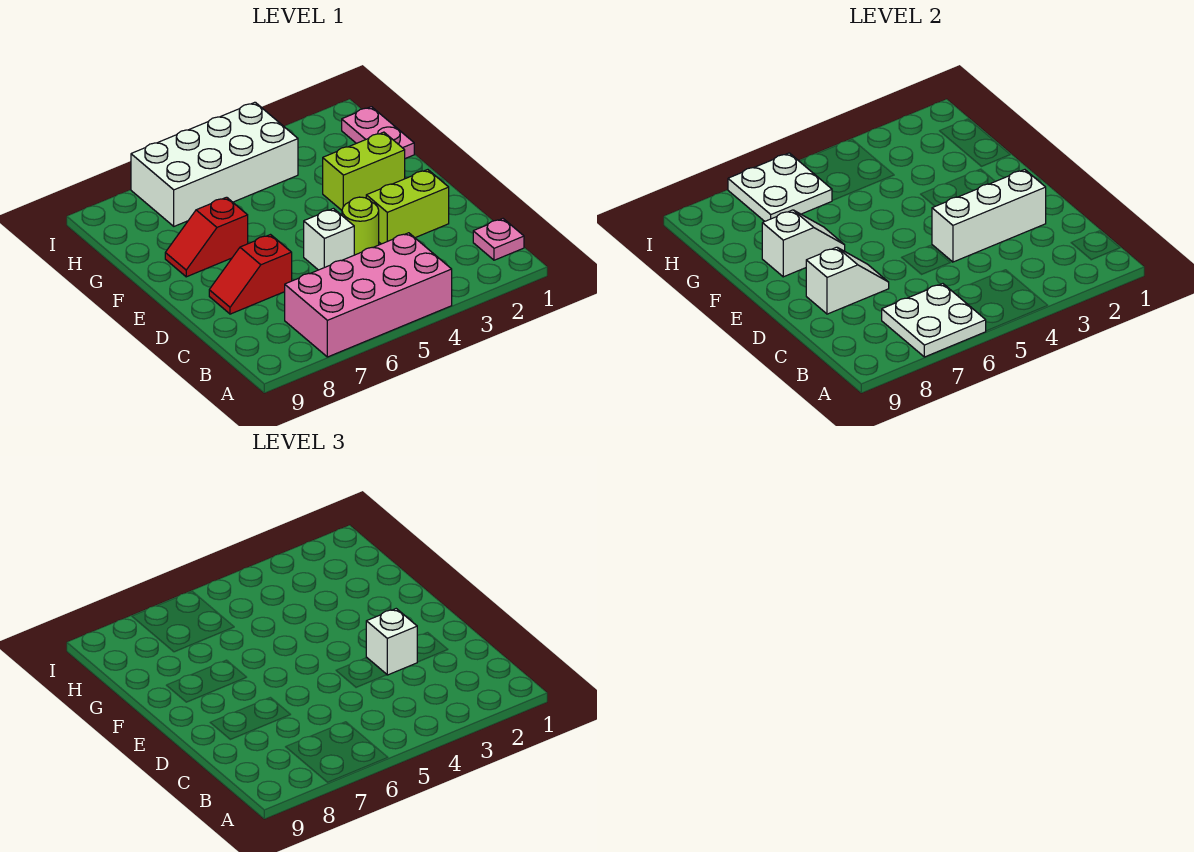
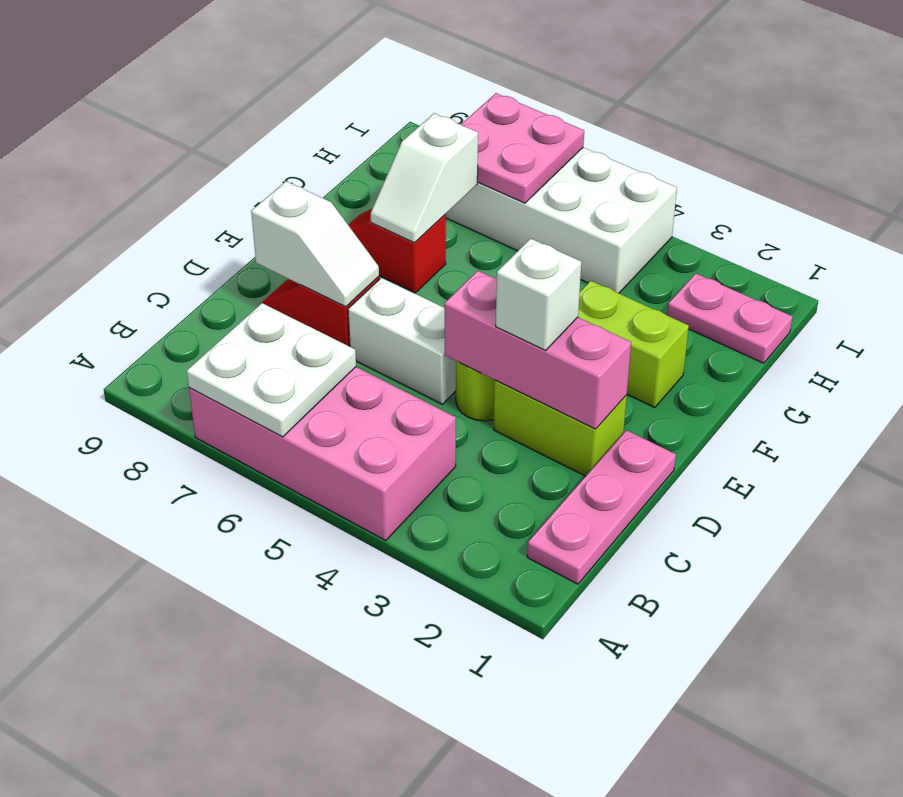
pink 1x1 plate [473,219,524,260] -> pink 1x3 plate [527,430,676,584]
white 1x3 brick [932,170,1046,262] -> pink 1x3 brick [444,271,631,429]
white 1x1 brick [304,209,354,270] -> white 1x2 brick [348,278,456,404]
white 1x2 slope [762,210,845,277] -> white 1x2 slope turned to [371,113,478,243]
pink 1x2 plate [342,107,414,159] -> pink 1x2 plate turned to [667,274,792,363]
white 2x2 plate [728,153,832,221] -> pink 2x2 plate [461,93,584,203]

